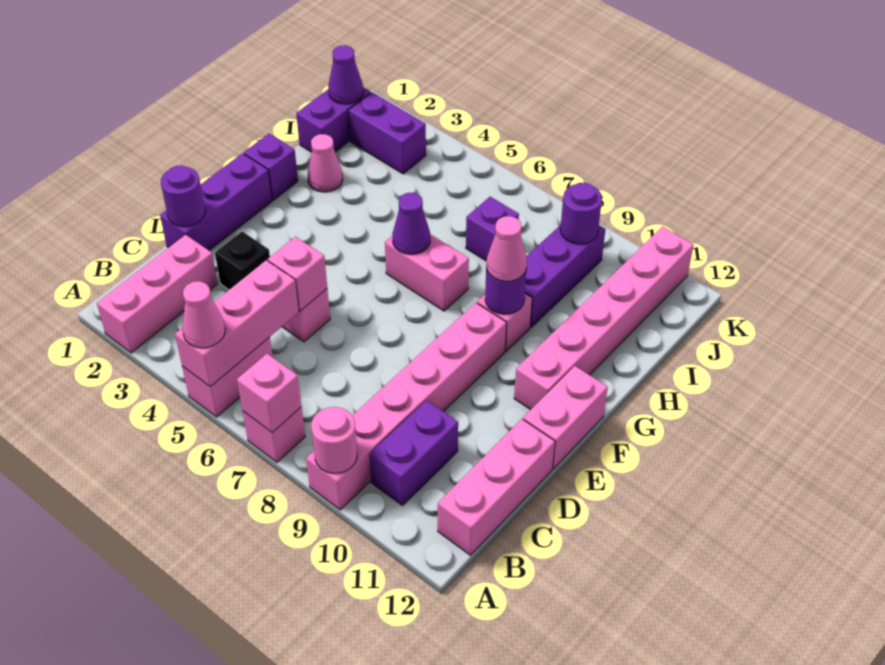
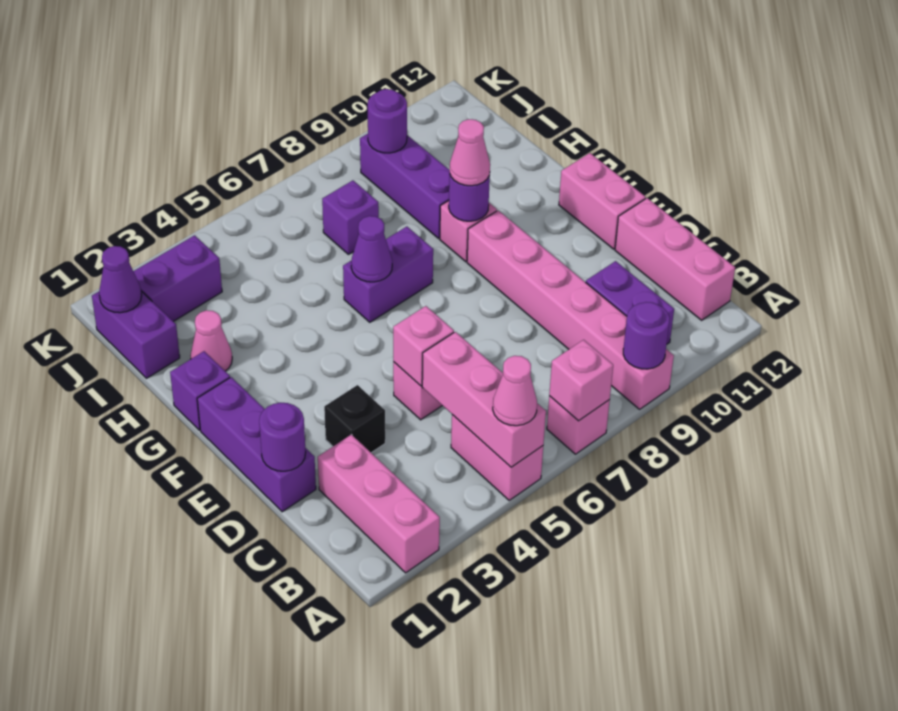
pink 1x1 round brick [311,407,357,473] -> purple 1x1 round brick [623,302,670,369]
pink 1x6 brick [514,227,694,410] -> none
pink 1x2 brick [385,234,469,311] -> purple 1x2 brick [343,227,433,322]

